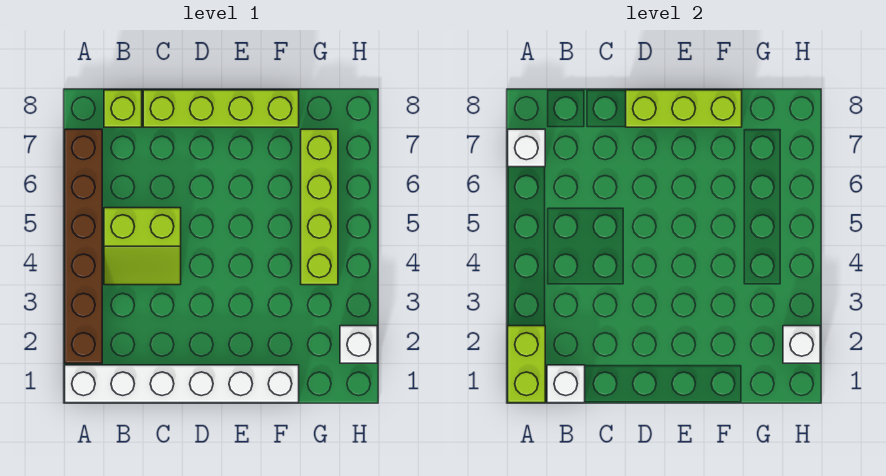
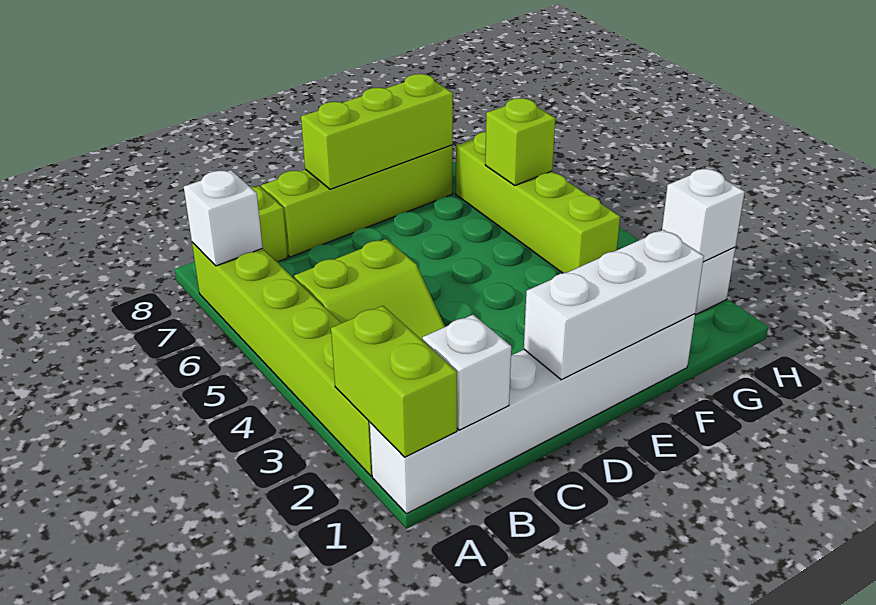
brown 1x6 brick [65,129,102,363] -> lime 1x6 brick [192,242,372,476]
none -> white 1x3 brick [524,230,704,380]
none -> lime 1x1 brick [485,98,555,185]

